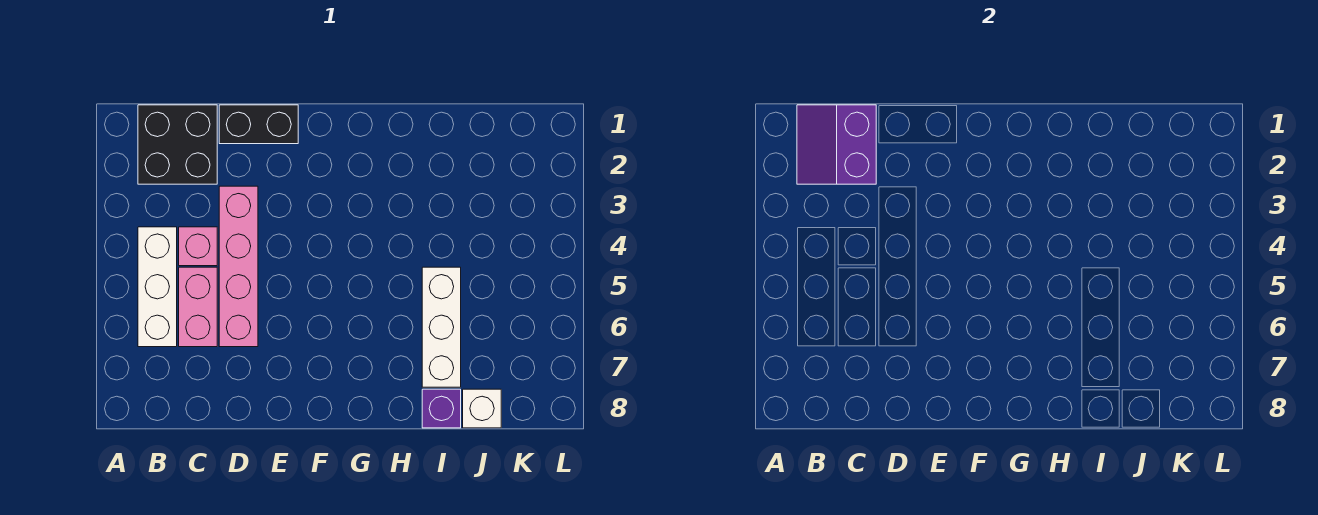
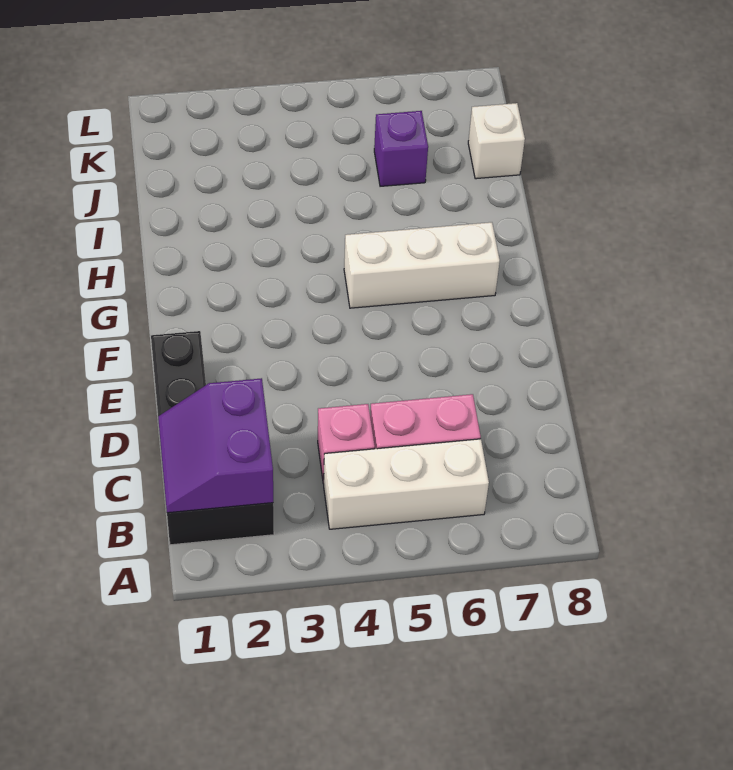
purple 2x2 slope [797,105,876,184] -> purple 2x2 slope turned to [158,378,273,513]
pink 1x4 brick [219,186,258,347] -> none
white 1x3 brick [422,267,461,387] -> white 1x3 brick moved to [344,222,500,308]
purple 1x1 brick [422,389,461,428] -> purple 1x1 brick moved to [374,111,428,186]

